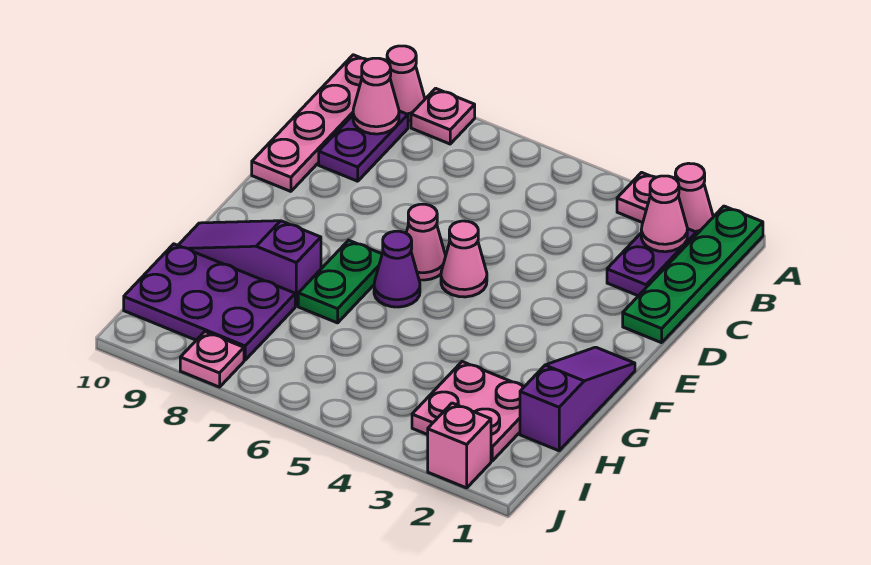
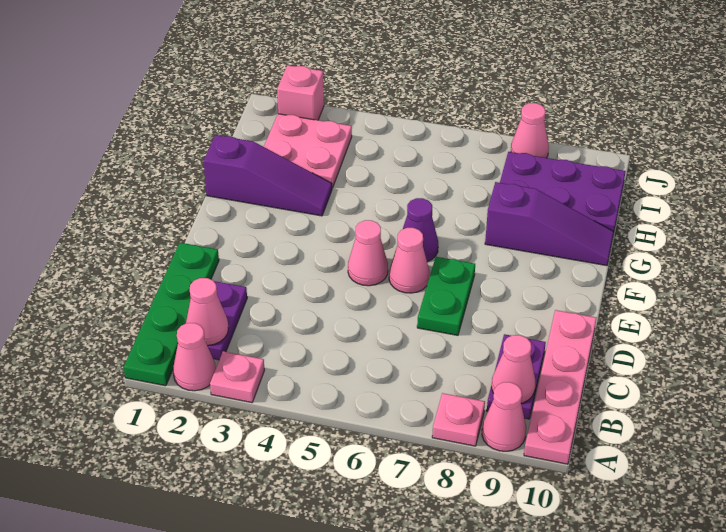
purple 1x3 slope [520,347,635,451] -> purple 1x3 slope turned to [204,135,332,216]
green 1x2 plate [298,240,382,323] -> green 1x2 plate moved to [417,257,475,335]
pink 1x1 plate [180,332,244,387] -> pink 1x1 cone [511,103,549,158]

